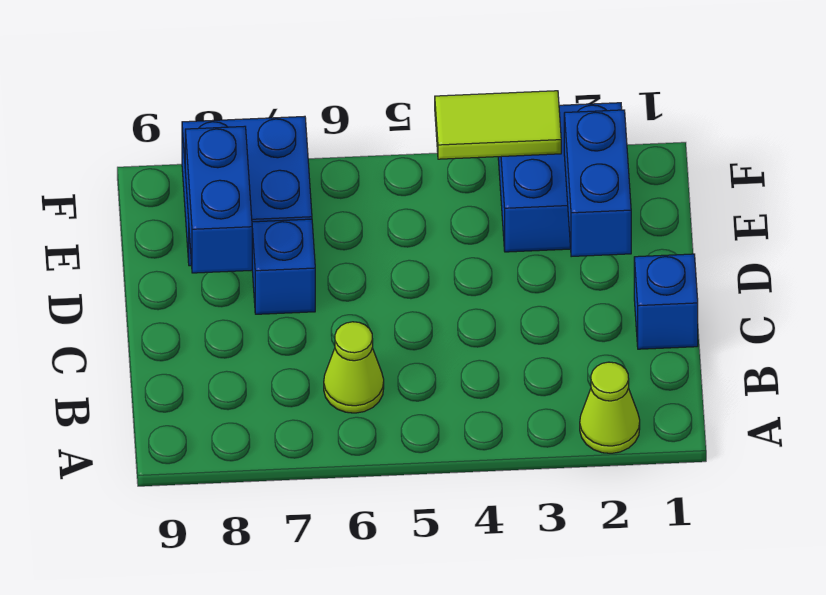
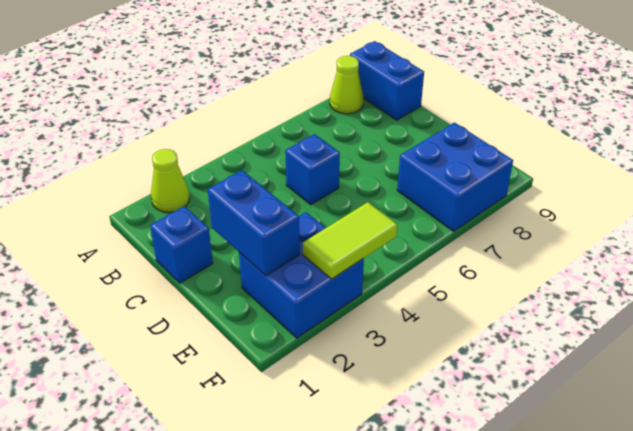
lime 1x1 cone [324,322,384,413] -> lime 1x1 cone moved to [330,56,364,114]
blue 1x1 brick [252,219,315,314] -> blue 1x1 brick moved to [285,134,340,205]
blue 1x2 brick [185,126,252,273] -> blue 1x2 brick moved to [350,41,424,120]

